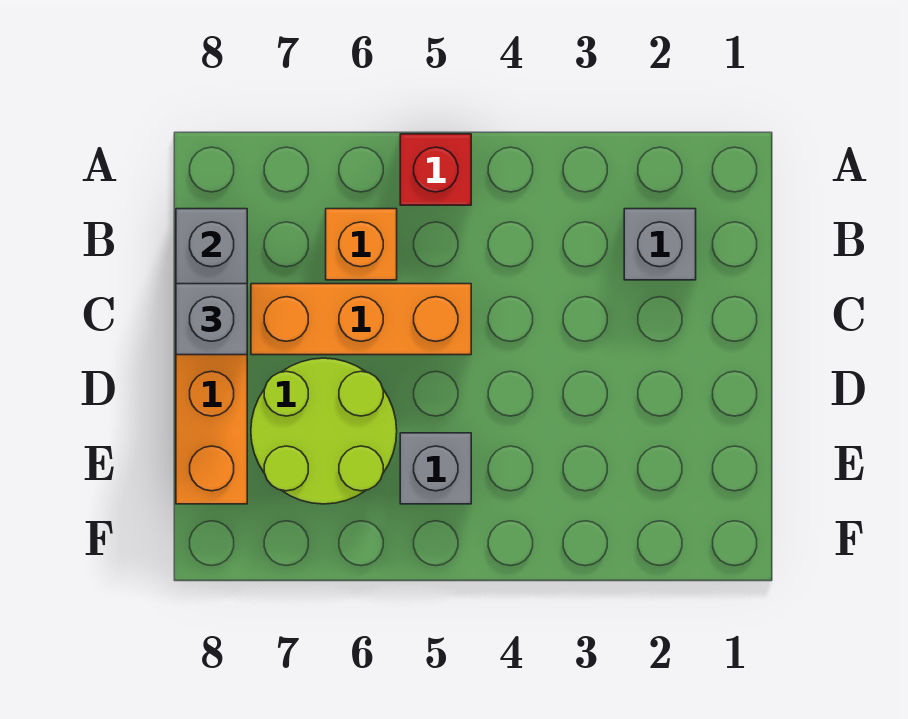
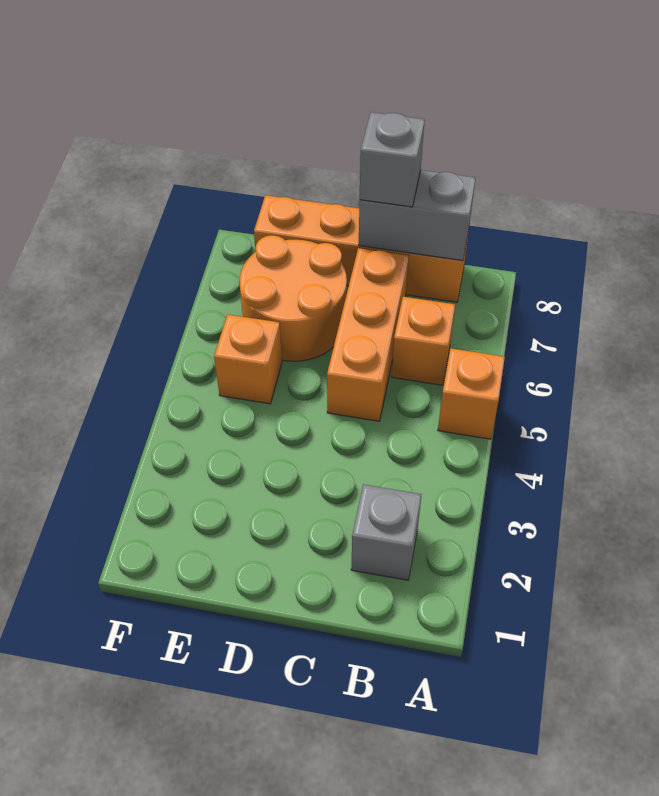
red 1x1 brick [400,134,471,205] -> orange 1x1 brick [438,348,505,439]
lime 2x2 round brick [251,358,397,504] -> orange 2x2 round brick [239,235,347,361]
grey 1x1 brick [400,433,471,504] -> orange 1x1 brick [214,314,282,404]

